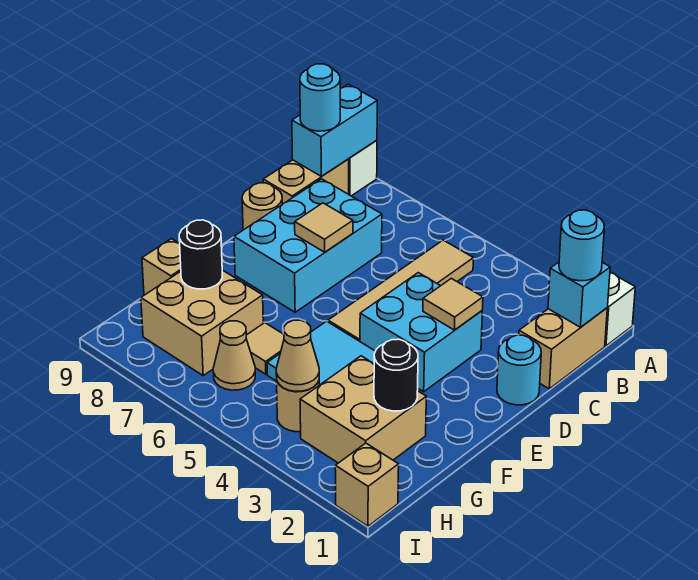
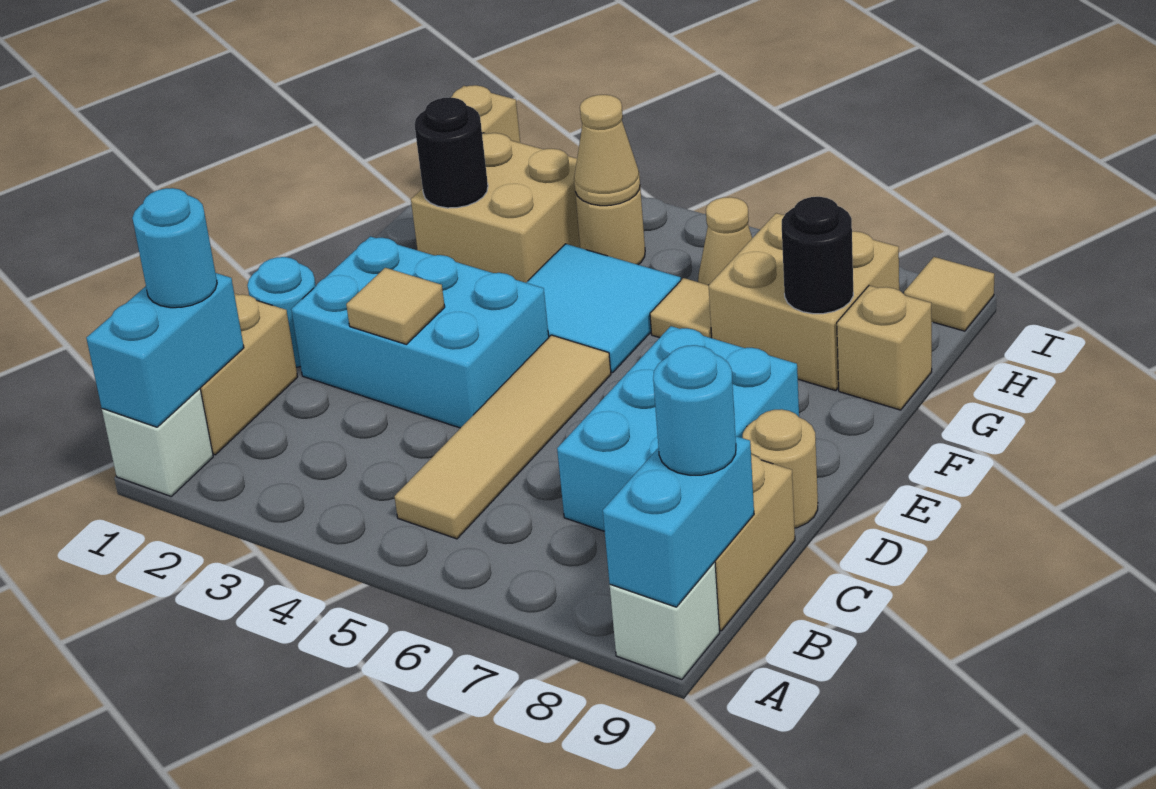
cyan 1x1 brick [548,262,610,327] -> cyan 1x2 brick [86,273,244,427]
cyan 2x2 brick [360,273,482,392] -> cyan 2x3 brick [291,236,549,428]
tan 1x1 tile [295,203,353,252] -> tan 1x1 tile moved to [904,257,994,331]

